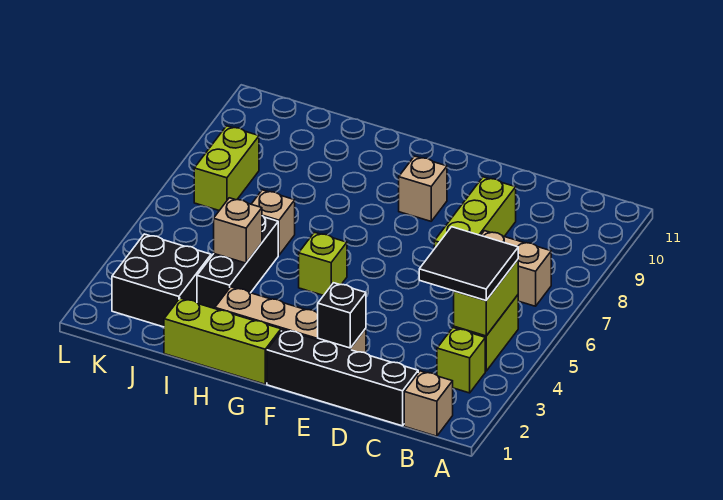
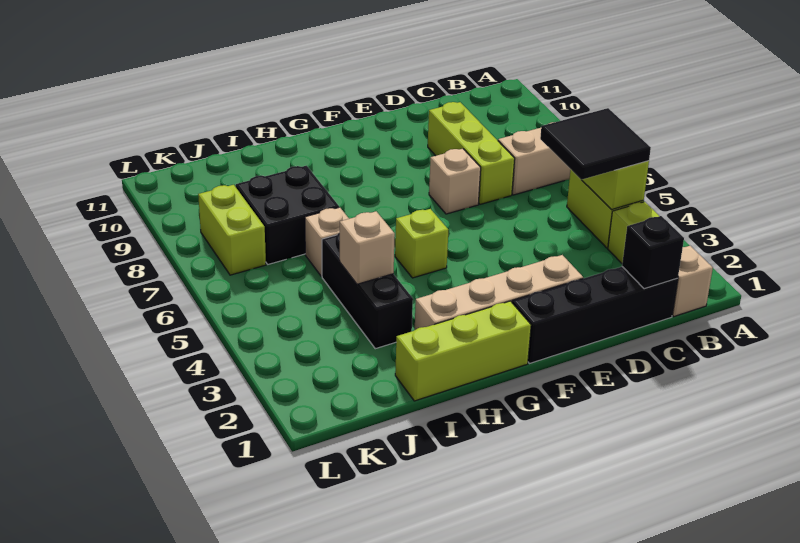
black 1x1 brick [318,283,366,348] -> black 1x1 brick moved to [622,216,684,289]
tan 1x1 brick [399,156,447,221] -> tan 1x1 brick moved to [429,149,481,214]
black 2x2 brick [112,234,211,327] -> black 2x2 brick moved to [236,166,339,264]

